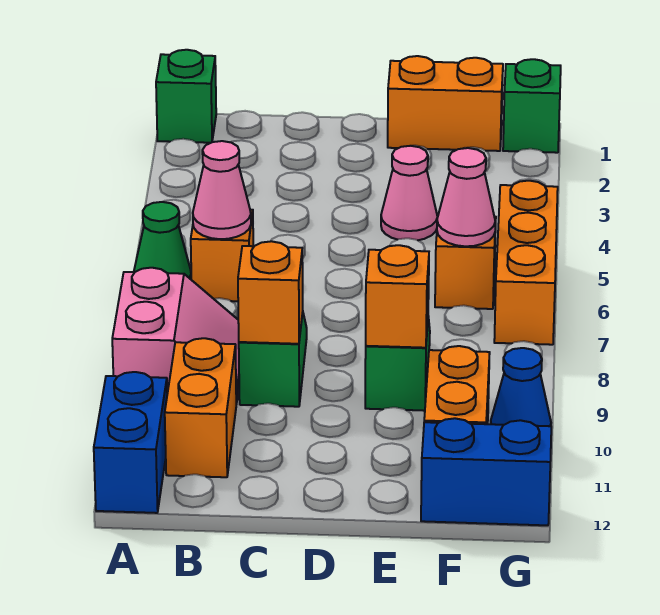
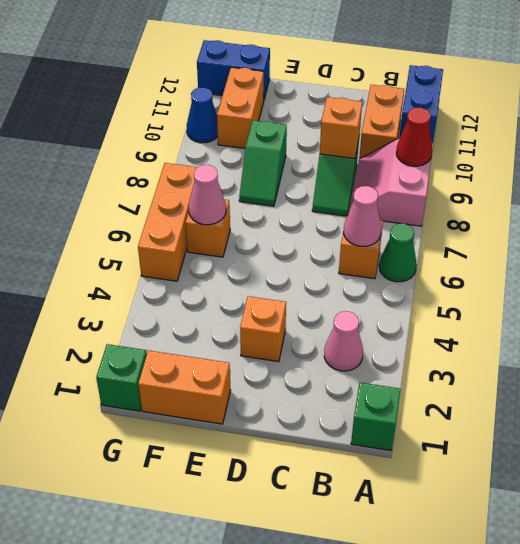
none -> red 1x1 cone [396,107,433,166]
pink 1x1 cone [381,146,438,240] -> pink 1x1 cone moved to [324,311,363,371]
orange 1x1 brick [366,245,429,348] -> orange 1x1 brick moved to [240,296,286,362]

